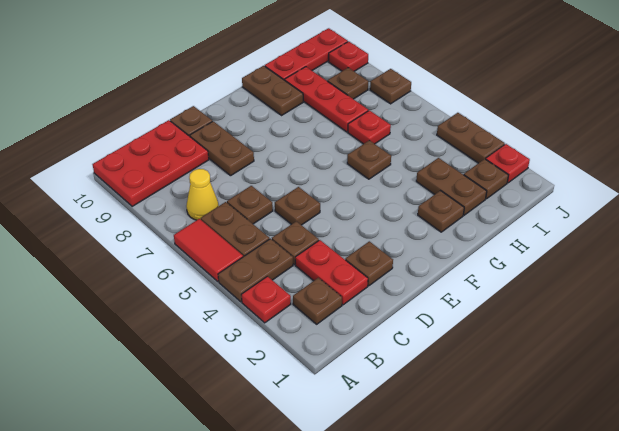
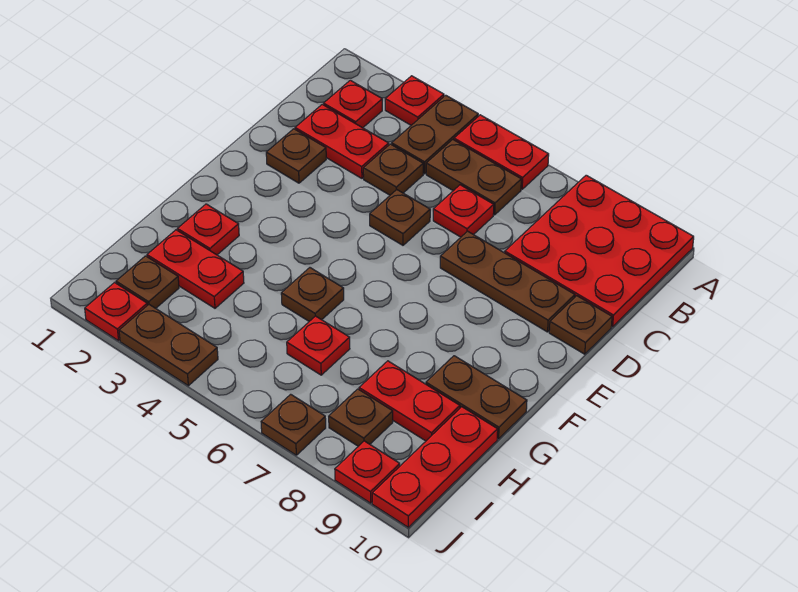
red 1x2 tile [174,219,243,281] -> red 1x2 plate [454,115,549,189]
red 2x3 plate [92,120,209,206] -> red 3x3 plate [505,175,694,327]
brown 1x1 plate [293,278,342,324] -> red 1x1 plate [324,80,382,128]
yellow 1x1 cone [186,169,219,220] -> none
brown 1x1 plate [227,186,273,224] -> red 1x1 plate [433,185,494,237]
brown 1x2 plate [190,121,254,176] -> brown 1x3 plate [440,231,575,332]
brown 1x1 plate [418,191,464,232] -> red 1x1 plate [178,204,239,255]
brown 1x2 plate [416,158,487,215] -> red 1x2 plate [147,230,244,308]
red 1x3 plate [285,67,368,132] -> red 1x2 plate [359,361,460,441]

